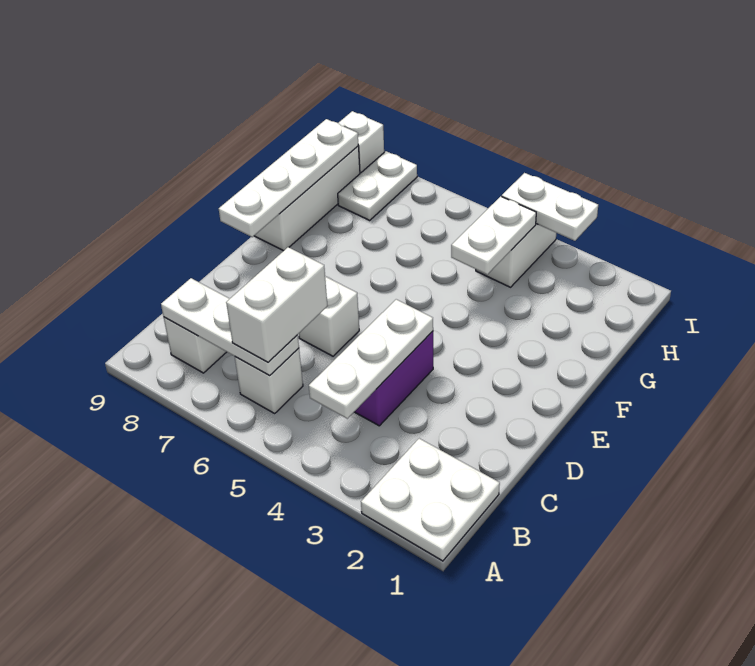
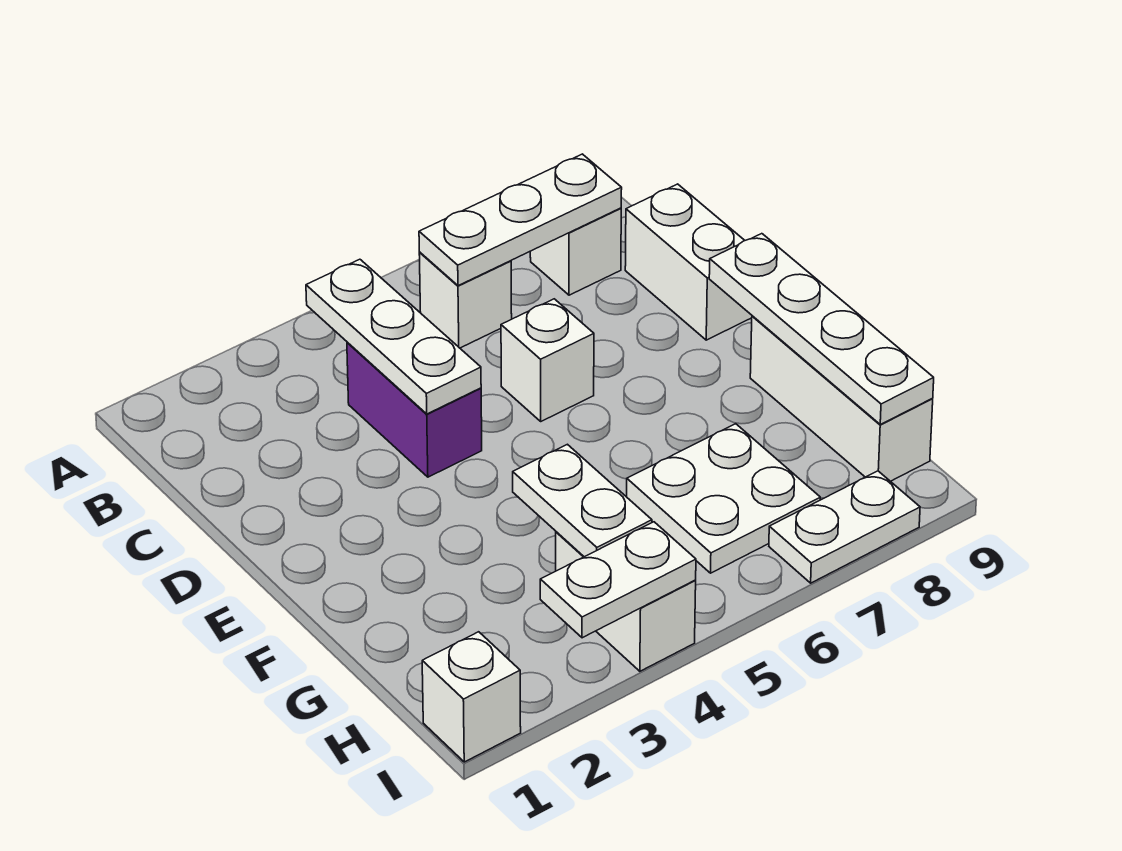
white 2x2 plate [361,438,500,561] -> white 2x2 plate moved to [627,424,820,573]
white 1x2 brick [226,247,328,362] -> white 1x2 brick moved to [625,184,752,340]
white 1x2 plate [338,151,417,220] -> white 1x2 plate turned to [769,471,920,583]
white 1x1 brick [339,111,384,173] -> white 1x1 brick moved to [422,632,521,762]

